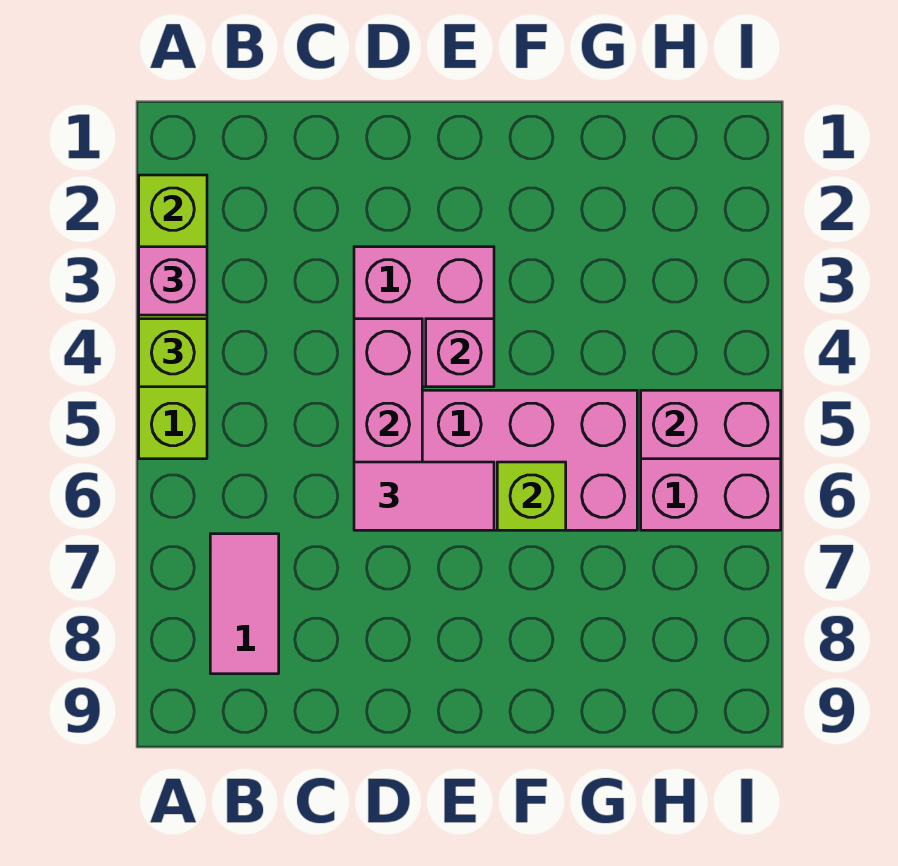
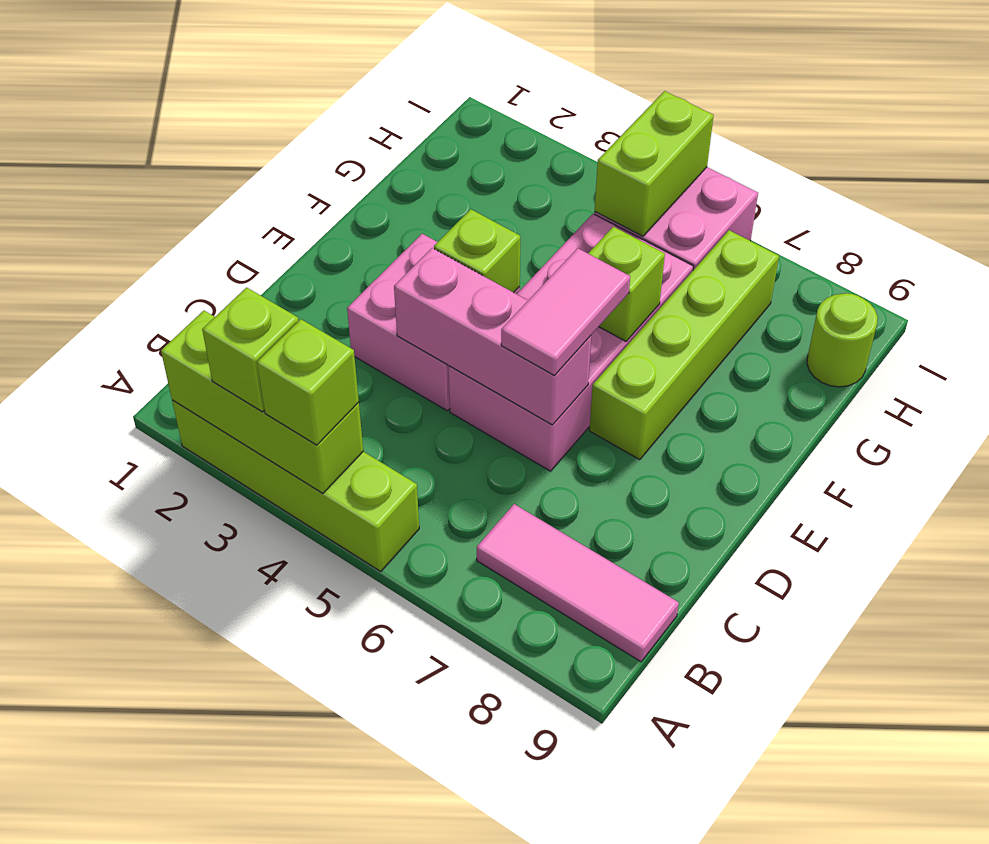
pink 1x1 brick [139,247,207,315] -> lime 1x1 brick [202,288,299,412]
pink 1x2 tile [210,534,279,674] -> pink 1x3 tile [477,504,679,662]
pink 1x1 brick [426,319,494,387] -> lime 1x1 brick [434,209,520,293]
none -> lime 1x4 brick [589,230,779,460]
pink 1x2 brick [641,390,781,459] -> lime 1x2 brick [595,91,714,236]
none -> lime 1x1 round brick [807,293,878,387]

